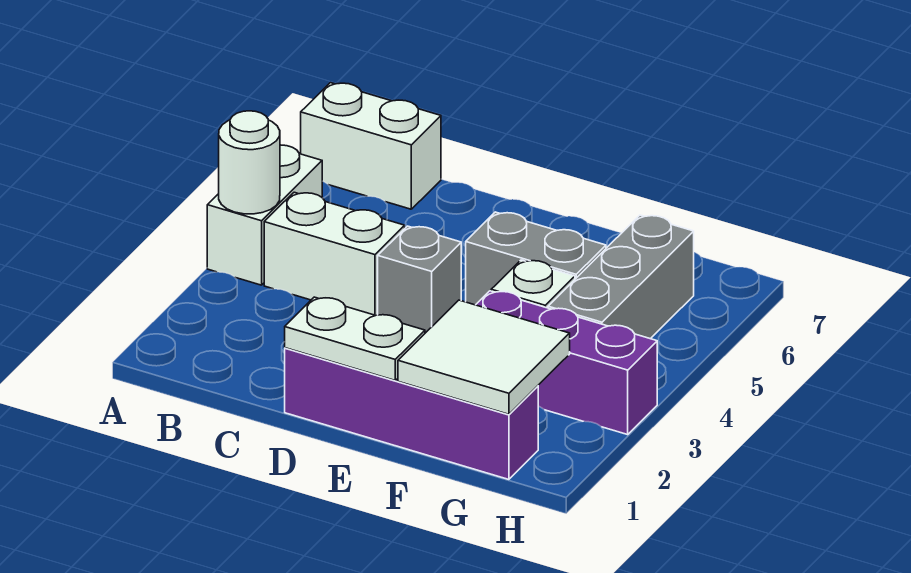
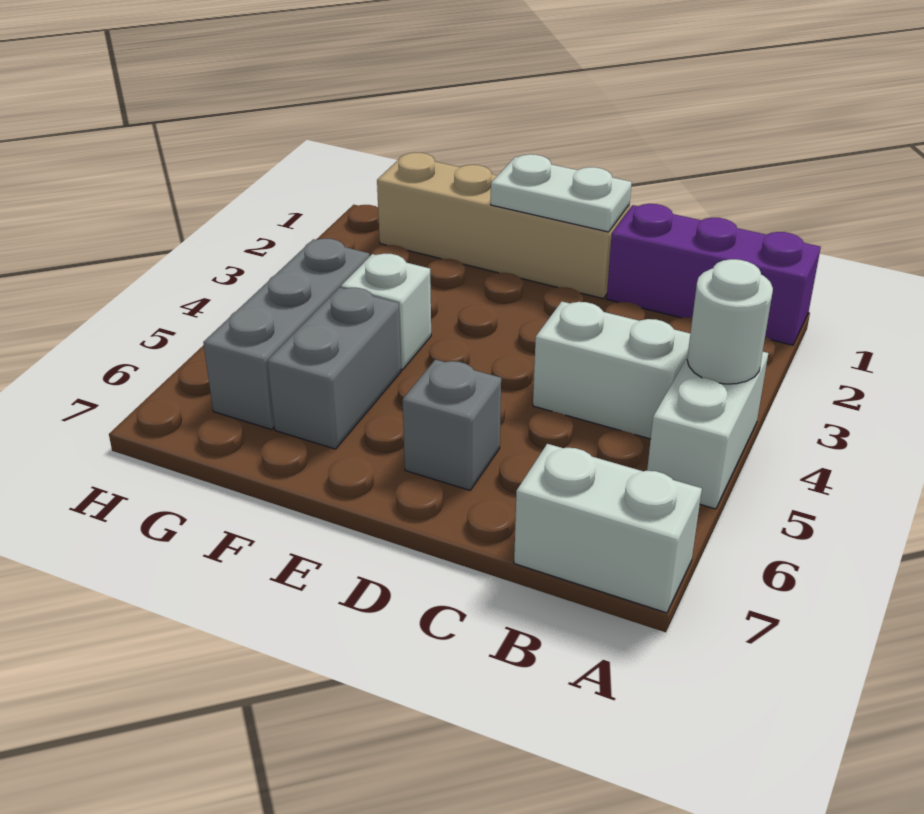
purple 1x4 brick [285,348,538,479] -> tan 1x4 brick [377,152,630,299]
grey 1x1 brick [378,226,461,333] -> grey 1x1 brick moved to [403,360,501,490]
grey 1x2 brick [466,212,606,305] -> grey 1x2 brick turned to [267,287,401,449]
white 2x2 tile [398,300,570,414] -> none
purple 1x3 brick [476,291,657,435] -> purple 1x3 brick moved to [607,204,821,345]

